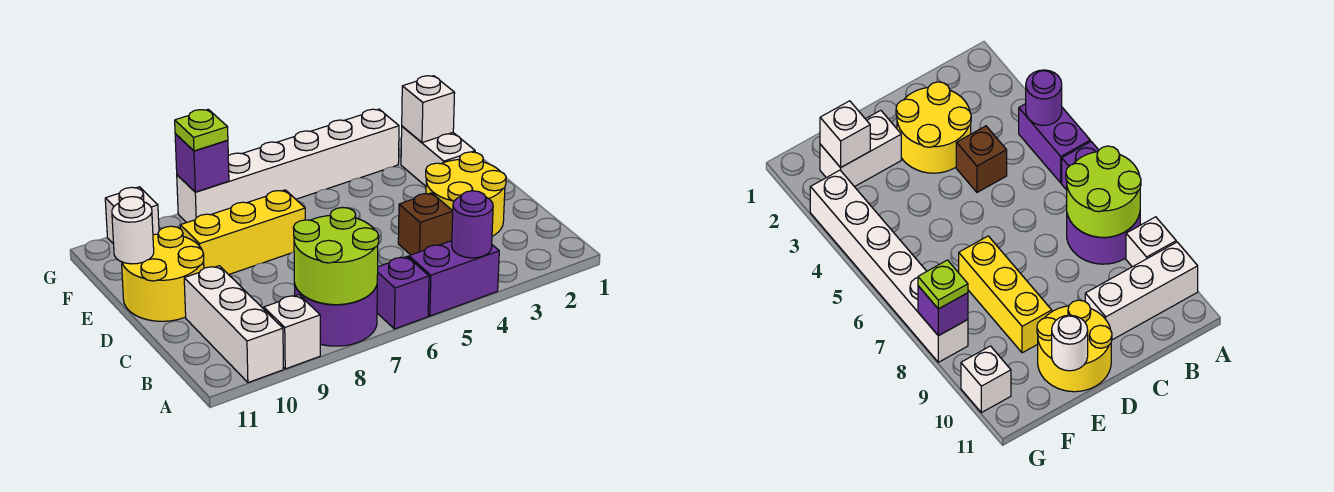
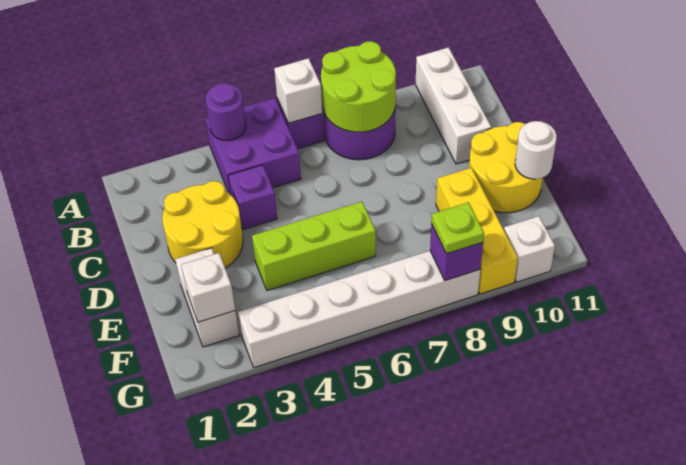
purple 1x2 brick [409,241,499,316] -> purple 2x2 brick [206,98,301,195]
white 1x1 brick [264,295,320,369] -> white 1x1 brick moved to [274,58,322,123]
brown 1x1 brick [398,193,453,255] -> purple 1x1 brick [228,165,277,230]
none -> lime 1x3 brick [252,202,376,291]
yellow 1x3 brick [180,190,305,275] -> yellow 1x3 brick turned to [436,168,518,294]

